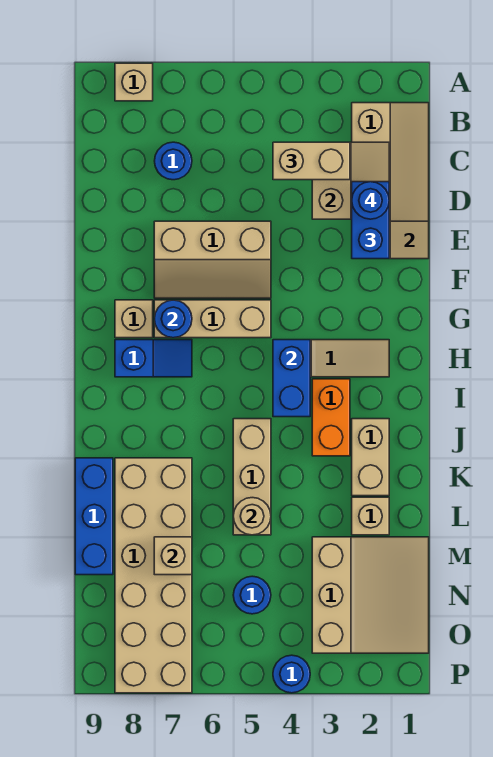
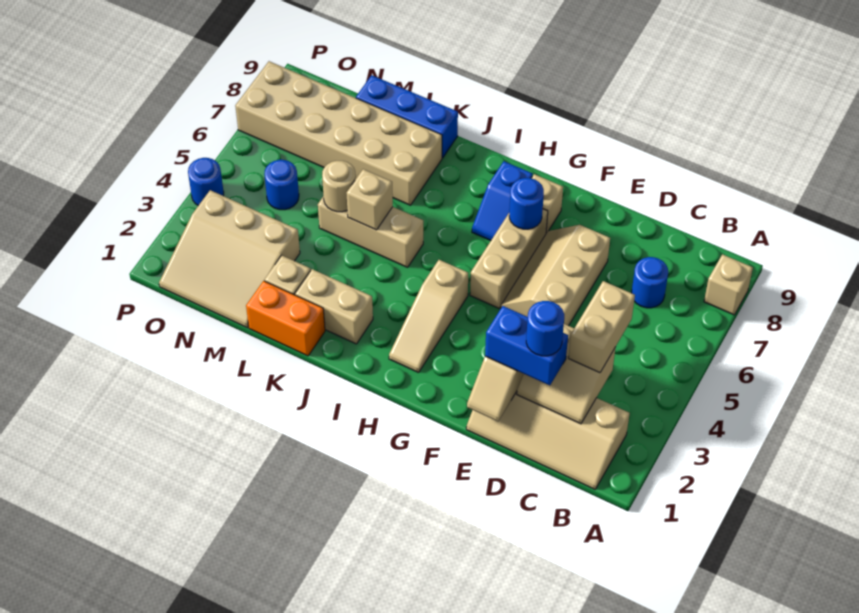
blue 1x2 brick [273,340,310,417] -> none
orange 1x2 brick [312,379,350,456] -> orange 1x2 brick moved to [246,281,325,356]
tan 1x1 brick [154,537,192,575] -> tan 1x1 brick moved to [347,169,393,230]

